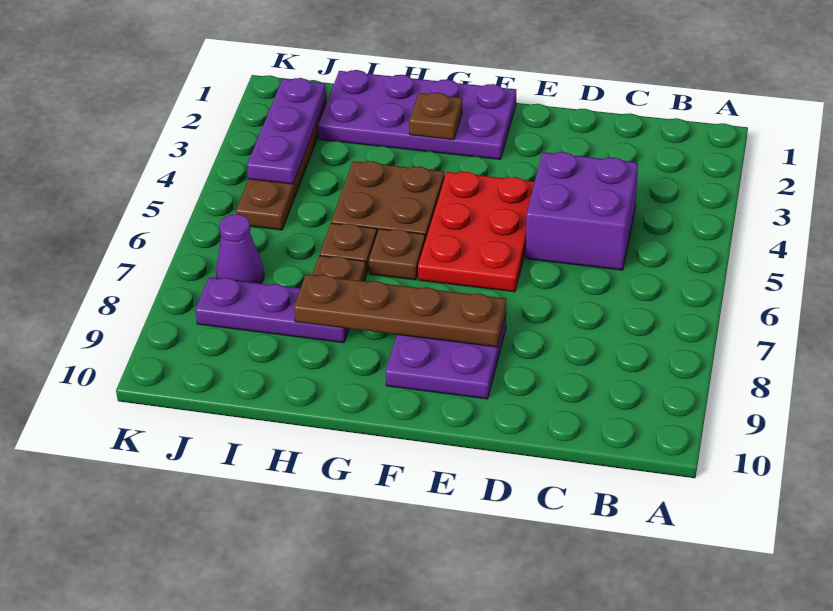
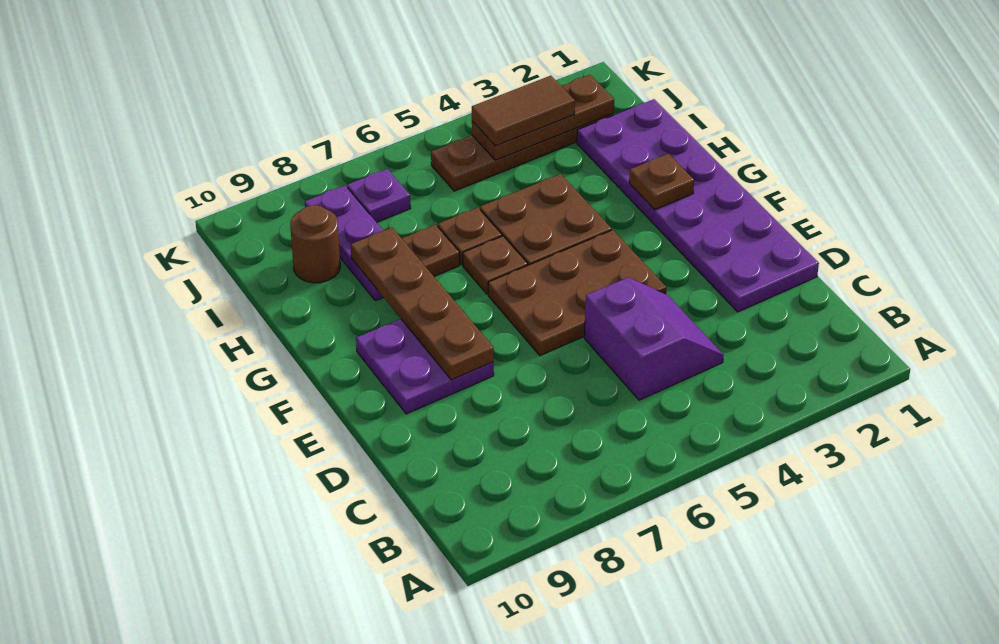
purple 2x2 brick [526,152,638,270] -> purple 2x2 slope [584,277,724,400]
red 2x3 plate [418,172,535,292] -> brown 2x3 plate [488,230,667,356]
purple 2x4 plate [318,70,516,160] -> purple 2x6 plate [577,99,819,312]
none -> brown 1x1 round brick [290,205,340,283]
purple 1x3 plate [247,78,326,184] -> brown 1x3 plate [472,75,614,160]
none -> brown 1x2 tile [472,76,575,146]
purple 1x1 cone [216,214,264,284] -> purple 1x1 plate [347,169,411,222]

